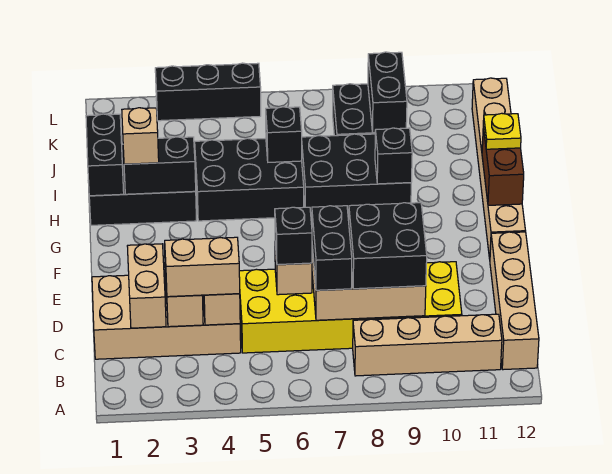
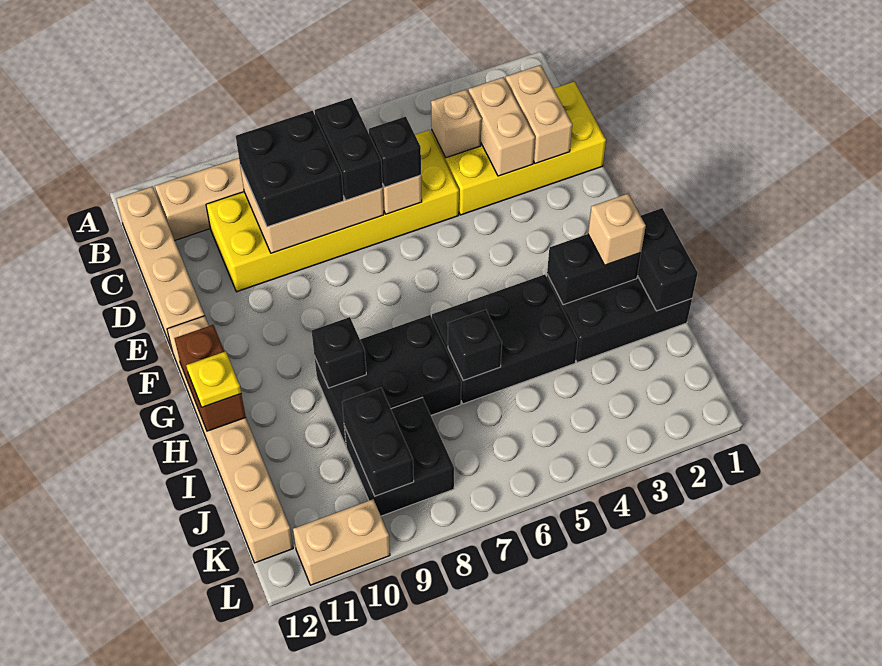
tan 2x4 brick [92,274,241,359] -> yellow 2x4 brick [431,82,606,215]
tan 1x2 brick [165,237,240,297] -> tan 1x2 brick moved to [293,499,390,585]
black 1x3 brick [155,63,261,121] -> none

